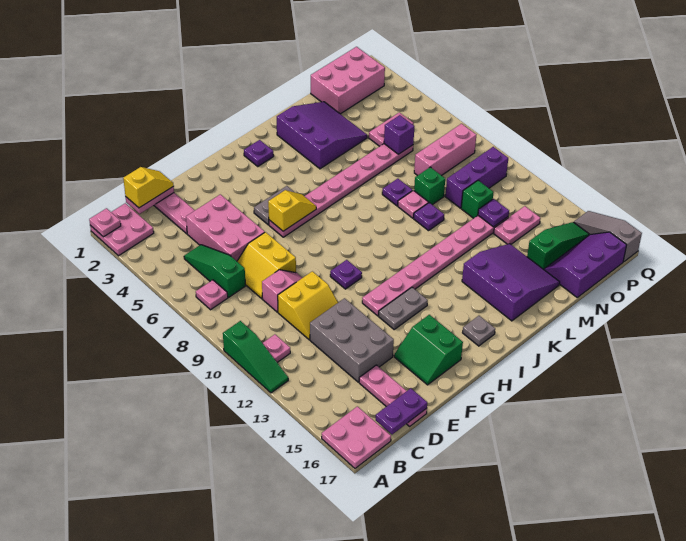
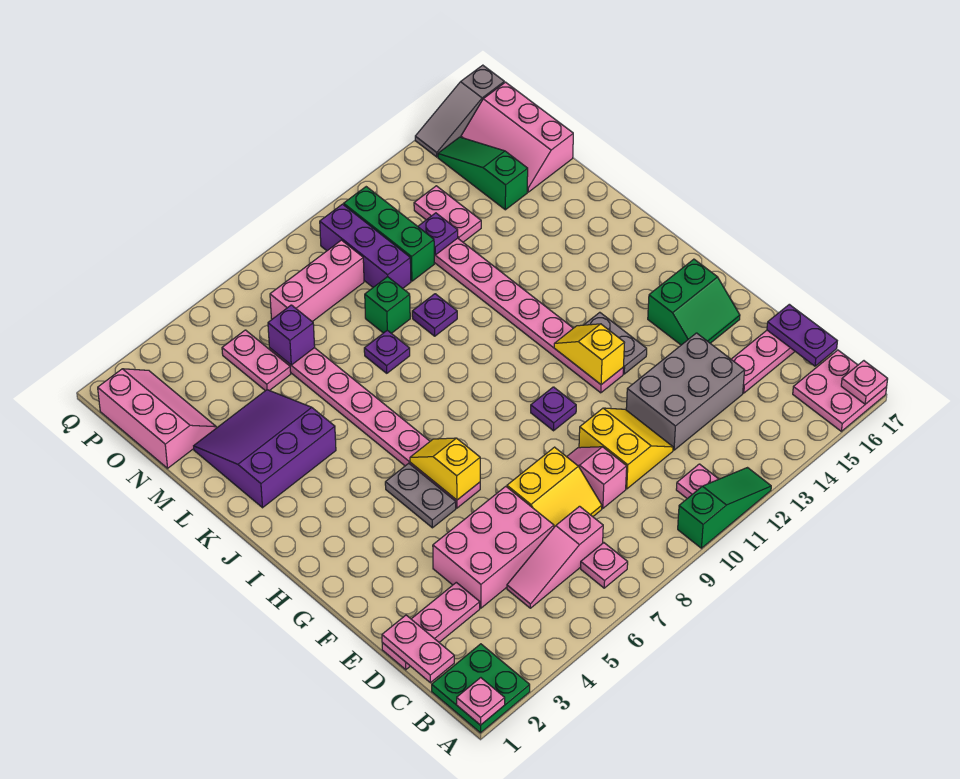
pink 2x2 plate [90,203,154,256] -> green 2x2 plate [432,644,530,733]
yellow 1x2 slope [123,167,173,208] -> yellow 1x2 slope moved to [554,324,625,385]
green 1x3 slope [184,245,246,297] -> pink 1x3 slope [507,506,603,608]
purple 1x1 plate [244,140,274,166] -> none
grey 1x1 plate [463,316,495,346] -> none
purple 3x3 slope [462,244,560,321] -> none
pink 1x1 plate [398,190,428,218] -> pink 1x1 plate moved to [841,361,888,404]
pink 2x3 brick [311,47,385,114] -> pink 2x3 slope [98,369,216,468]
pink 1x3 brick [414,124,476,176] -> pink 1x3 brick turned to [270,240,364,322]
green 1x1 brick [461,180,494,218] -> green 1x3 brick [344,187,434,281]
purple 2x3 slope [544,232,627,297] -> pink 2x3 slope [461,82,573,192]

